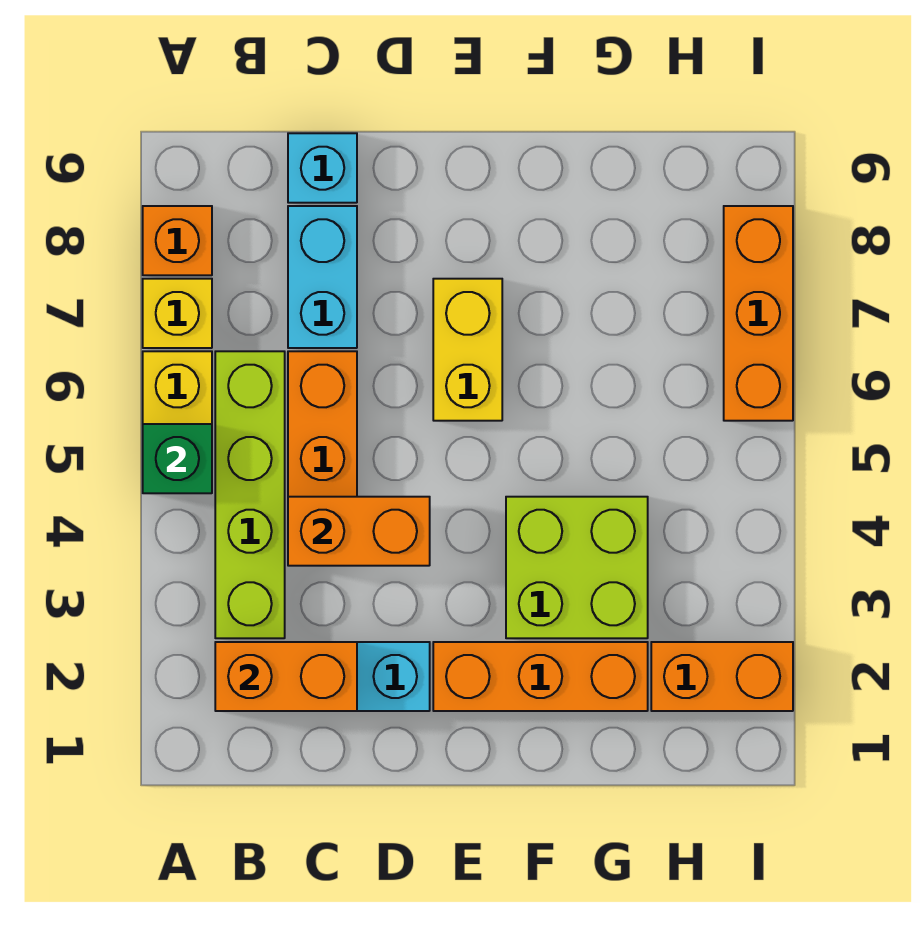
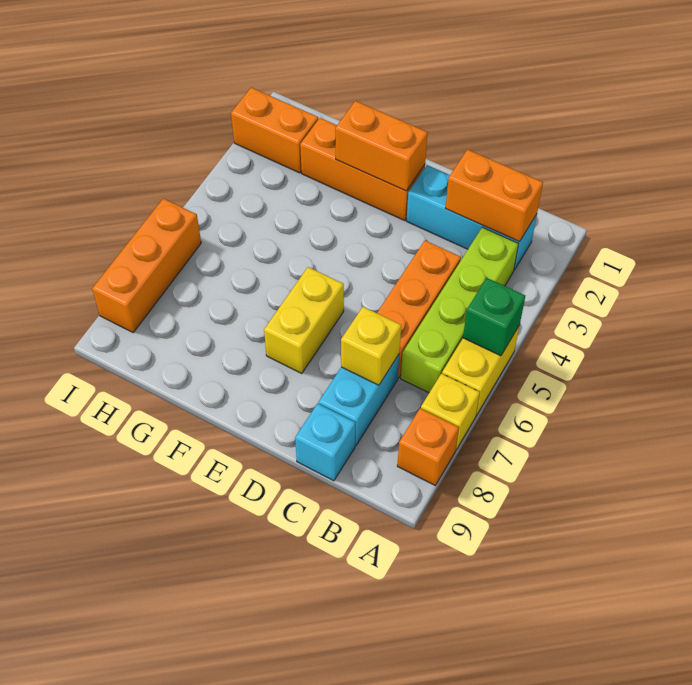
orange 1x2 brick [288,497,430,566] -> orange 1x2 brick moved to [335,101,428,191]
none -> yellow 1x1 brick [341,307,401,385]
lime 2x2 brick [506,497,648,638] -> none

